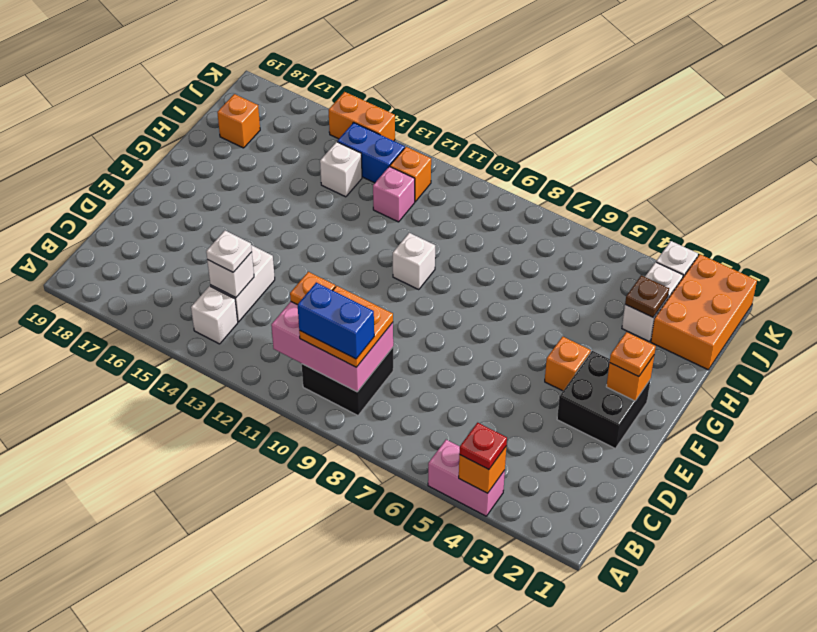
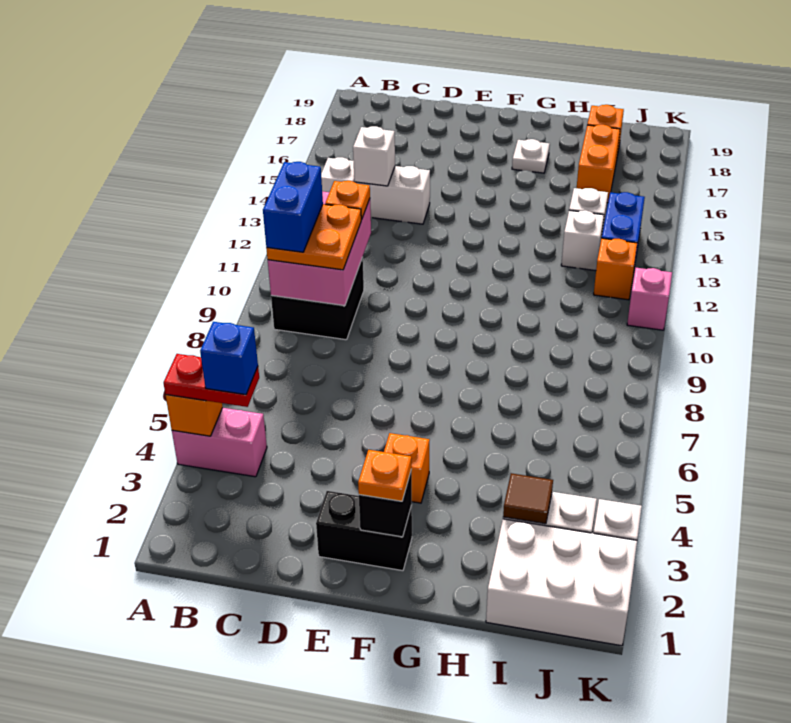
pink 1x2 brick [428,440,505,516] -> pink 1x2 brick turned to [172,408,267,477]
red 1x1 plate [459,423,507,470] -> red 1x2 plate [164,354,259,407]
none -> blue 1x1 brick [200,322,258,395]
white 1x1 plate [206,231,252,272] -> white 1x1 plate moved to [512,139,550,173]
black 2x2 brick [557,351,650,448] -> black 1x2 brick [316,491,412,571]
orange 1x1 brick [606,356,654,401] -> black 1x1 brick [359,469,412,537]
white 1x1 brick [393,233,435,290] -> white 1x1 brick moved to [561,210,604,271]
orange 2x3 brick [651,254,757,370] -> white 2x3 brick [486,519,637,646]
brown 1x1 plate [625,275,669,317] -> brown 1x1 tile [503,473,553,524]
pink 1x1 brick [373,166,415,222] -> pink 1x1 brick moved to [627,268,672,330]
orange 1x2 brick [329,92,395,141] -> orange 1x2 brick moved to [577,125,620,203]

